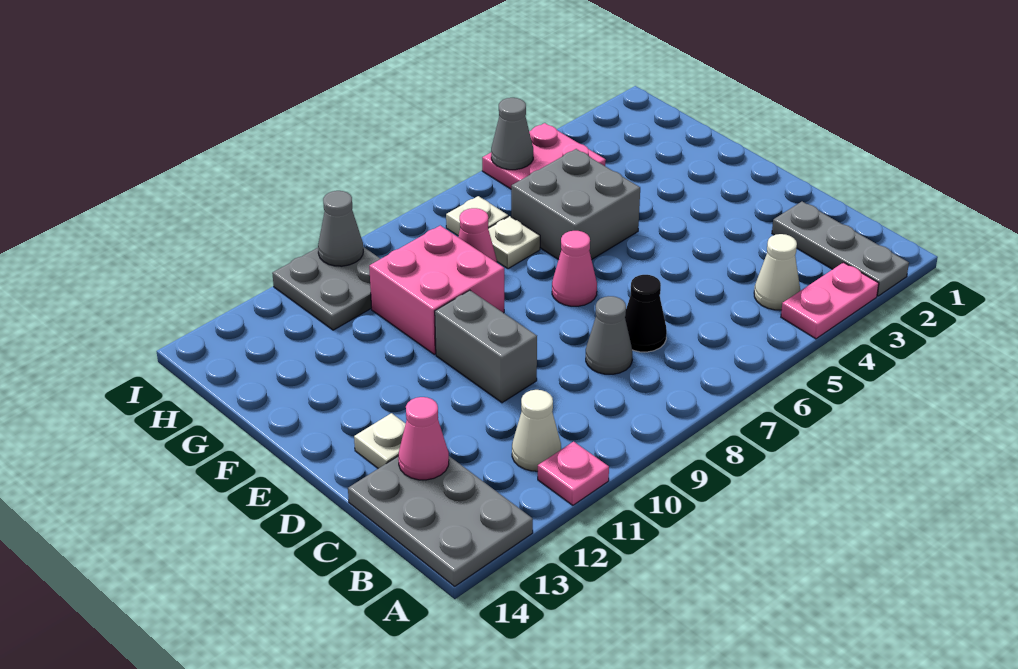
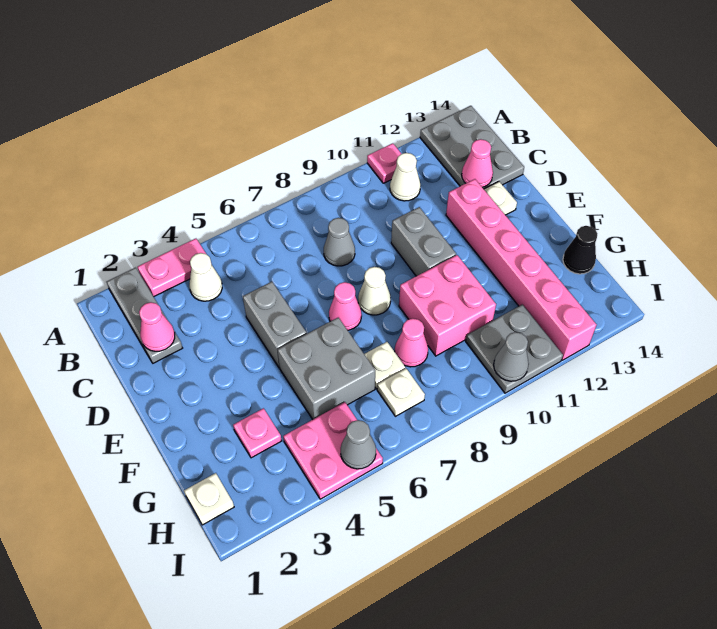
none -> pink 1x1 cone [139,302,175,351]
black 1x1 cone [625,275,667,352] -> black 1x1 cone moved to [563,226,597,274]
none -> grey 1x2 brick [243,281,307,368]
none -> pink 1x6 brick [446,179,597,360]
none -> white 1x1 cone [358,267,391,315]
none -> pink 1x1 plate [233,408,282,458]
none -> white 1x1 plate [184,473,234,525]

